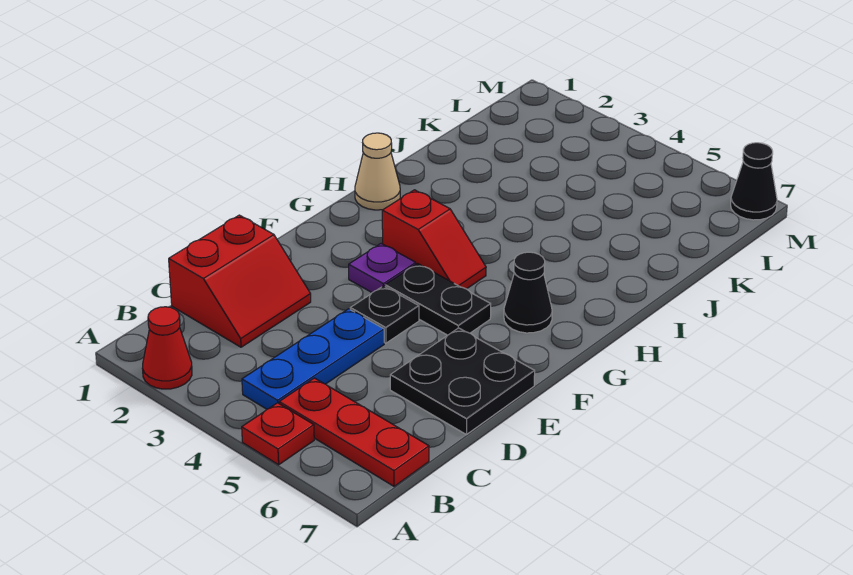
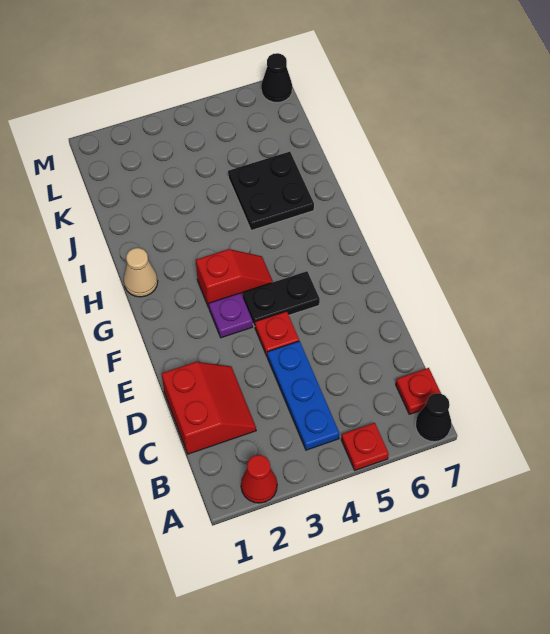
red 1x3 plate [279,378,429,486] -> red 1x1 plate [396,368,441,414]
black 2x2 plate [390,328,535,435] -> black 2x2 plate moved to [228,152,314,230]
black 1x1 plate [350,286,419,343] -> red 1x1 plate [255,311,299,356]
black 1x1 cone [504,252,552,333] -> black 1x1 cone moved to [416,393,451,442]

